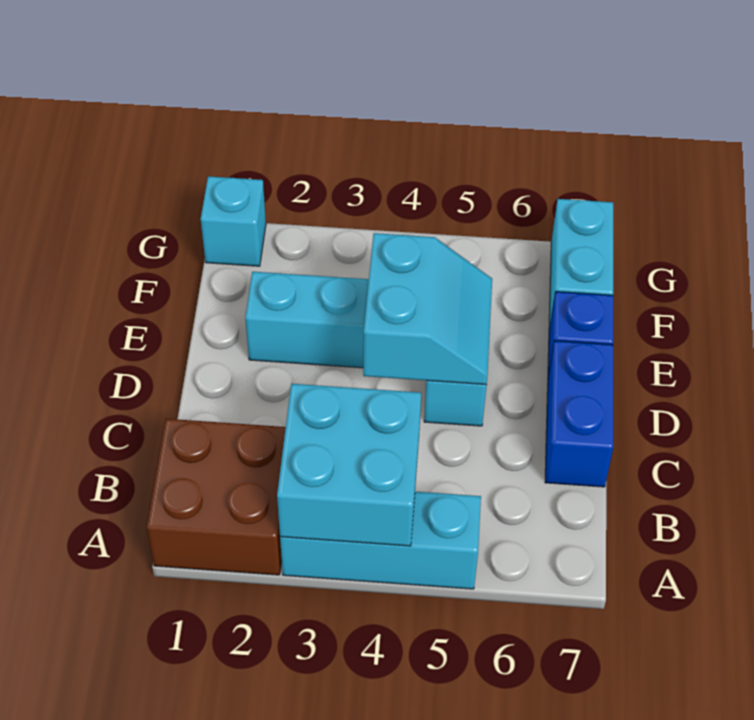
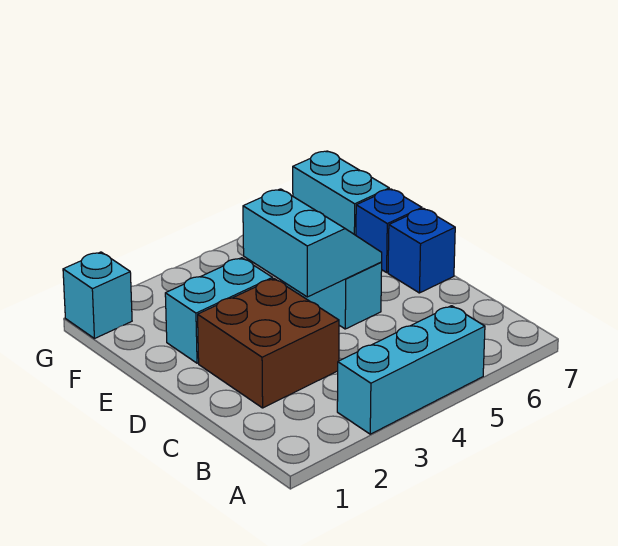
brown 2x2 brick [147,419,286,575] -> brown 2x2 brick moved to [198,279,339,408]
cyan 2x2 brick [277,384,421,546] -> none
blue 1x2 brick [545,341,613,487] -> blue 1x1 brick [388,209,455,293]

